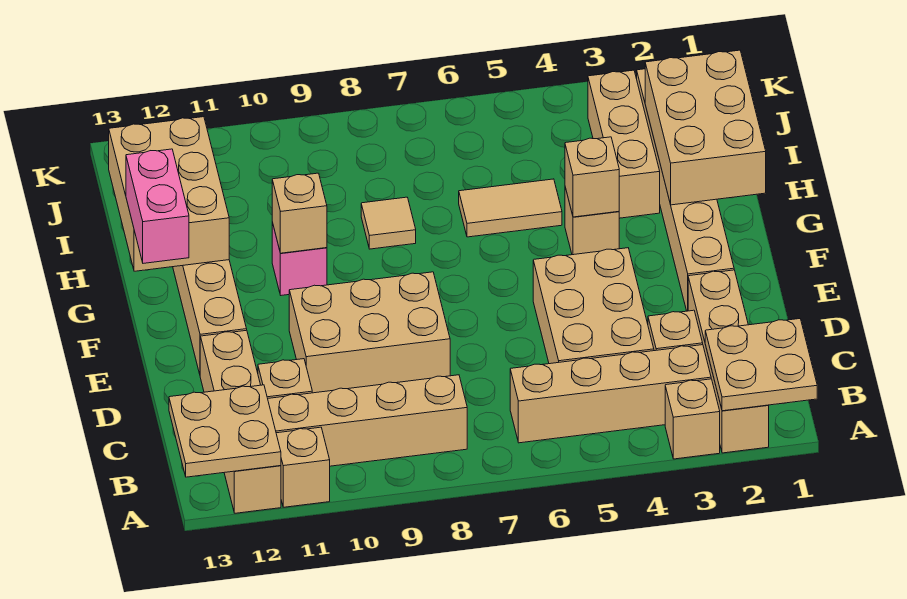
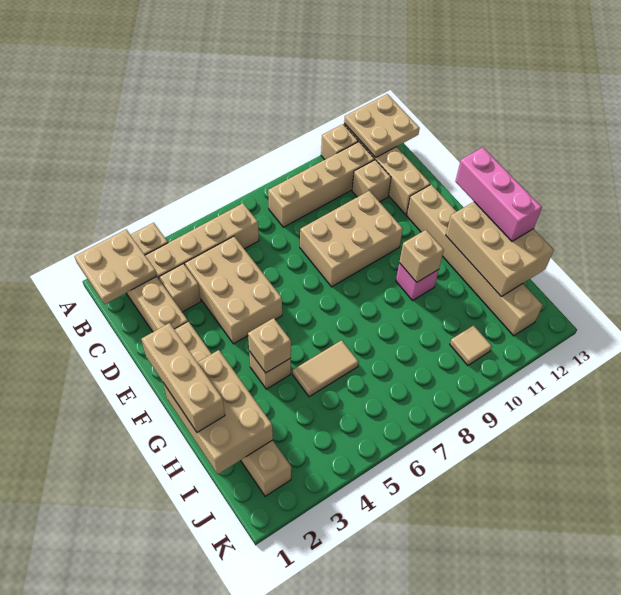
pink 1x2 brick [126,149,189,263] -> pink 1x3 brick [455,147,542,241]
tan 1x3 brick [588,70,660,218] -> tan 1x3 brick moved to [141,323,225,432]
tan 1x1 tile [361,197,416,249] -> tan 1x1 tile moved to [450,325,492,365]

